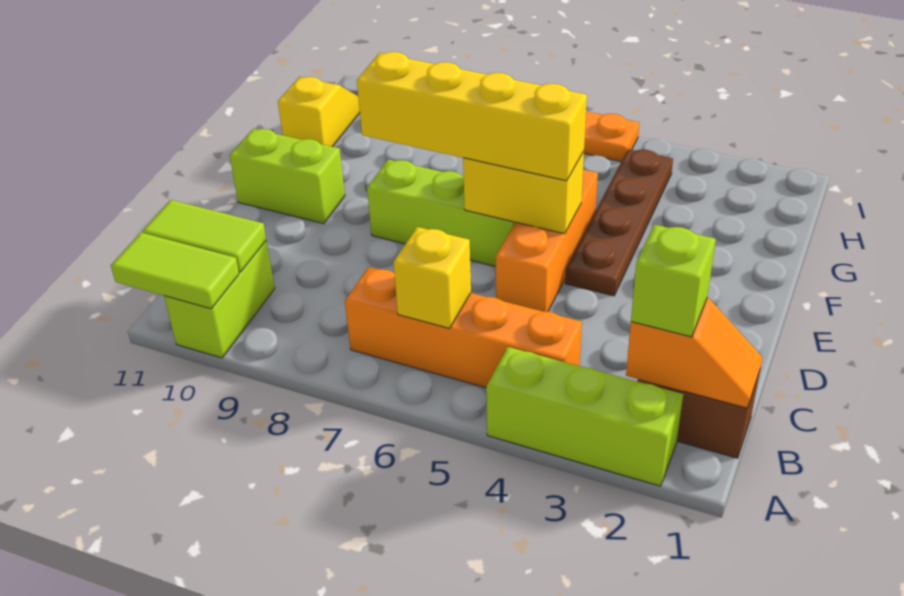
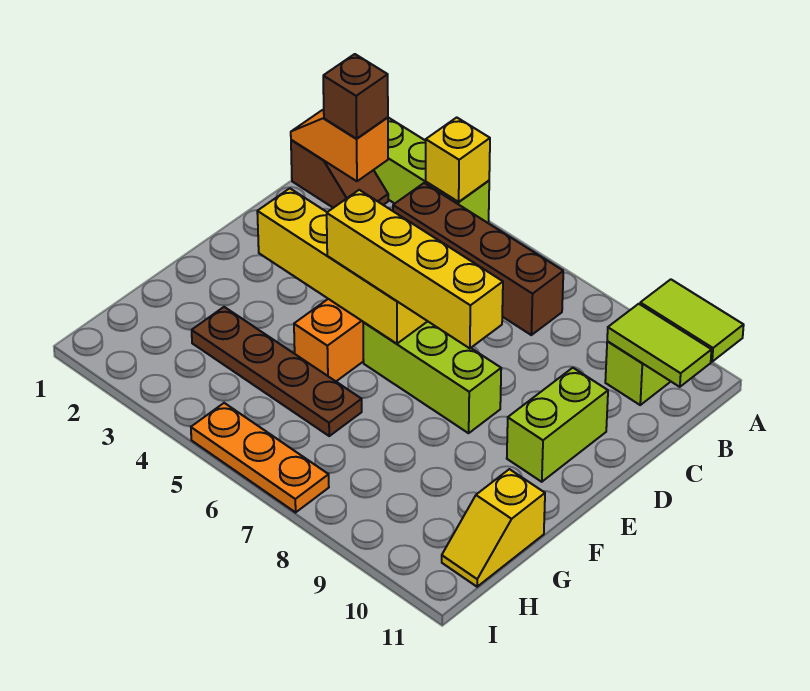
lime 1x1 brick [631,225,716,337] -> brown 1x1 brick [323,54,388,139]
orange 1x4 brick [345,267,582,388] -> brown 1x4 brick [393,183,563,335]
yellow 1x1 brick [394,227,471,328] -> yellow 1x1 brick moved to [426,117,490,202]
brown 1x4 plate [565,149,673,296] -> brown 1x4 plate turned to [192,307,362,436]
yellow 1x2 brick [463,152,584,234] -> yellow 1x4 brick [257,188,428,344]
lime 1x2 brick [230,129,345,224] -> lime 1x2 brick turned to [507,368,608,482]

